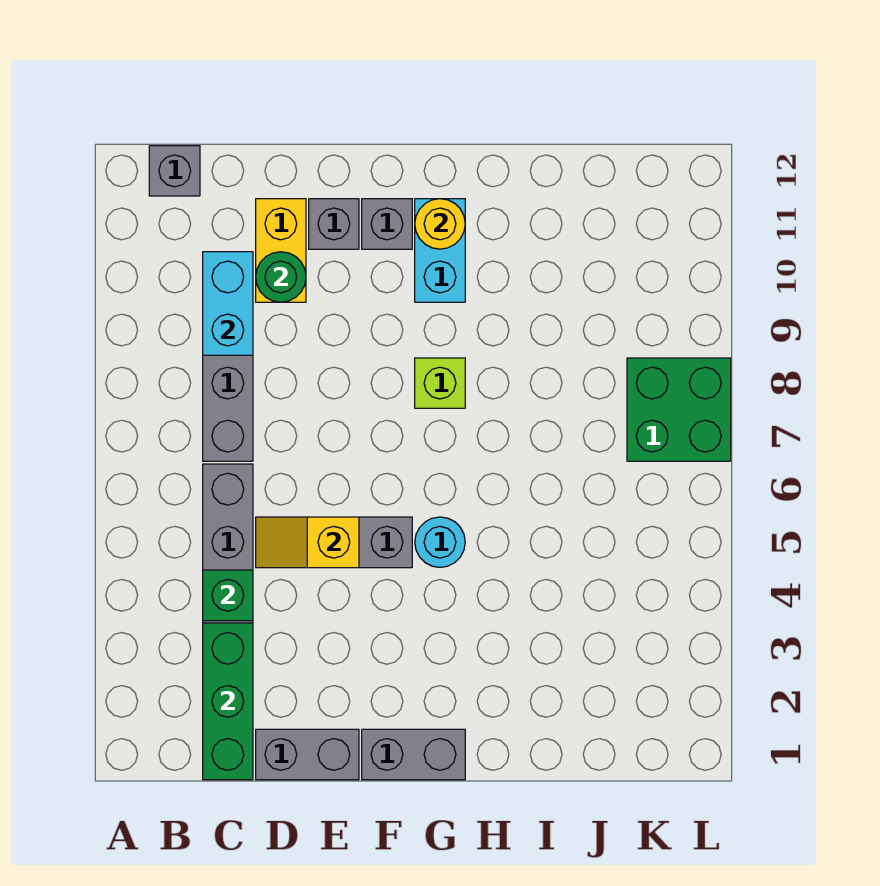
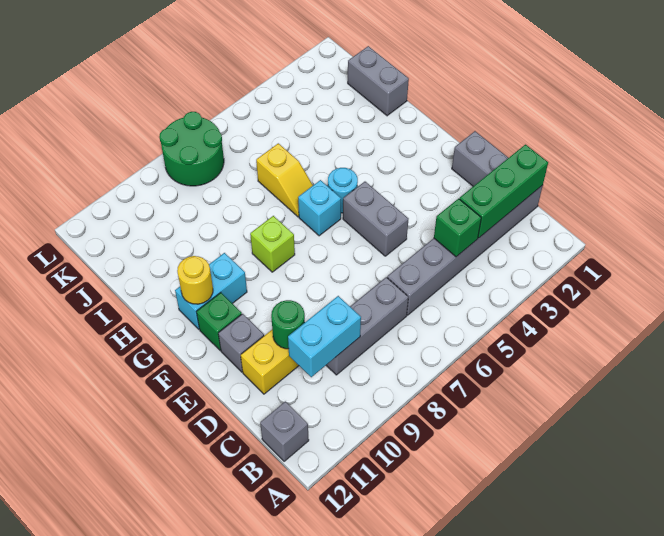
yellow 1x2 slope [256,517,359,568] -> yellow 1x2 slope moved to [256,143,313,217]
grey 1x2 brick [362,729,465,780] -> grey 1x2 brick moved to [348,46,409,116]
grey 1x1 brick [362,199,412,249] -> green 1x1 brick [197,293,242,351]
none -> cyan 1x1 brick [298,180,341,236]
green 2x2 brick [627,358,731,461] -> green 2x2 round brick [159,112,224,186]

